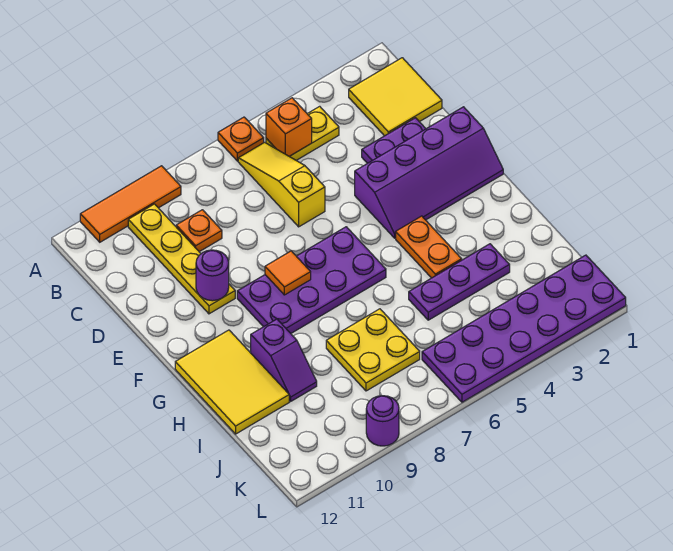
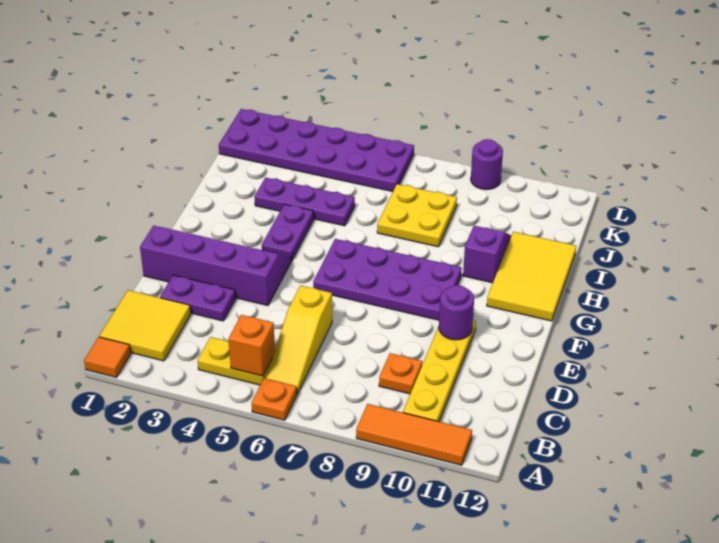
orange 1x1 tile [265,251,311,295] -> orange 1x1 tile moved to [84,337,131,377]
orange 1x2 plate [396,216,462,278] -> purple 1x2 plate [262,204,314,261]

